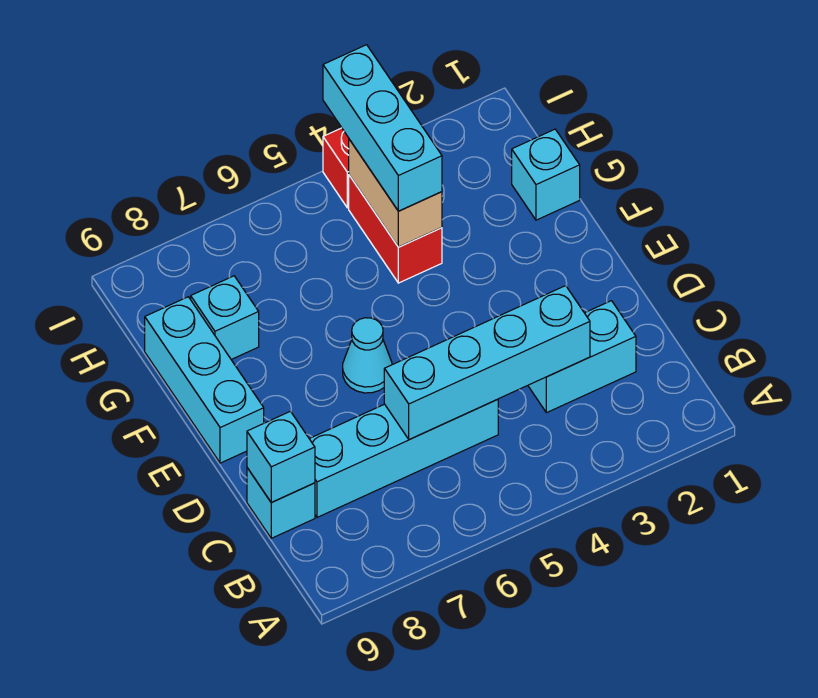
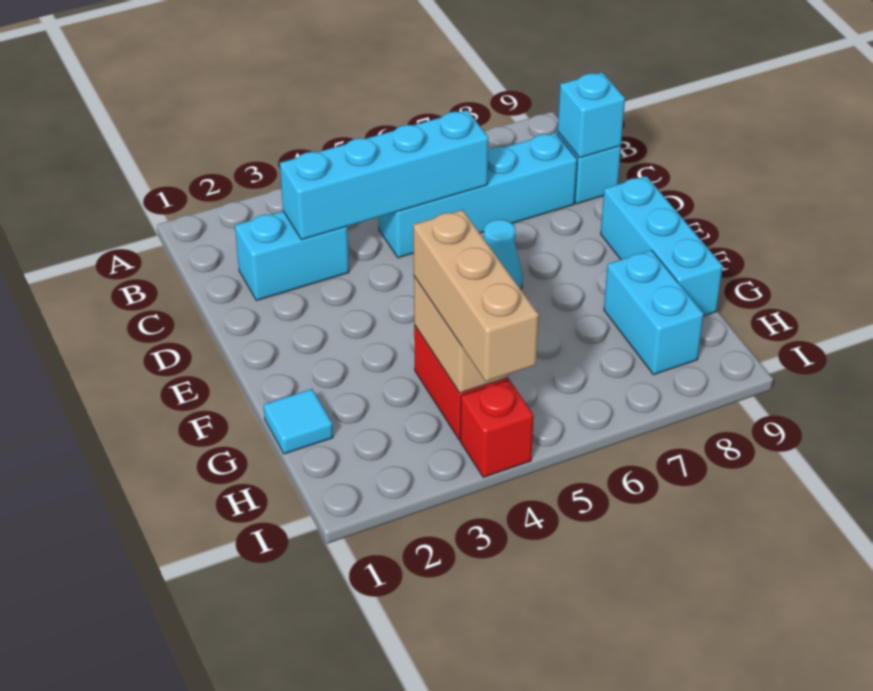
cyan 1x1 brick [512,129,580,220] -> cyan 1x1 tile [264,389,333,454]
cyan 1x3 brick [323,45,442,211] -> tan 1x3 brick [413,210,539,381]
cyan 1x1 brick [191,276,259,360] -> cyan 1x2 brick [604,250,704,375]

